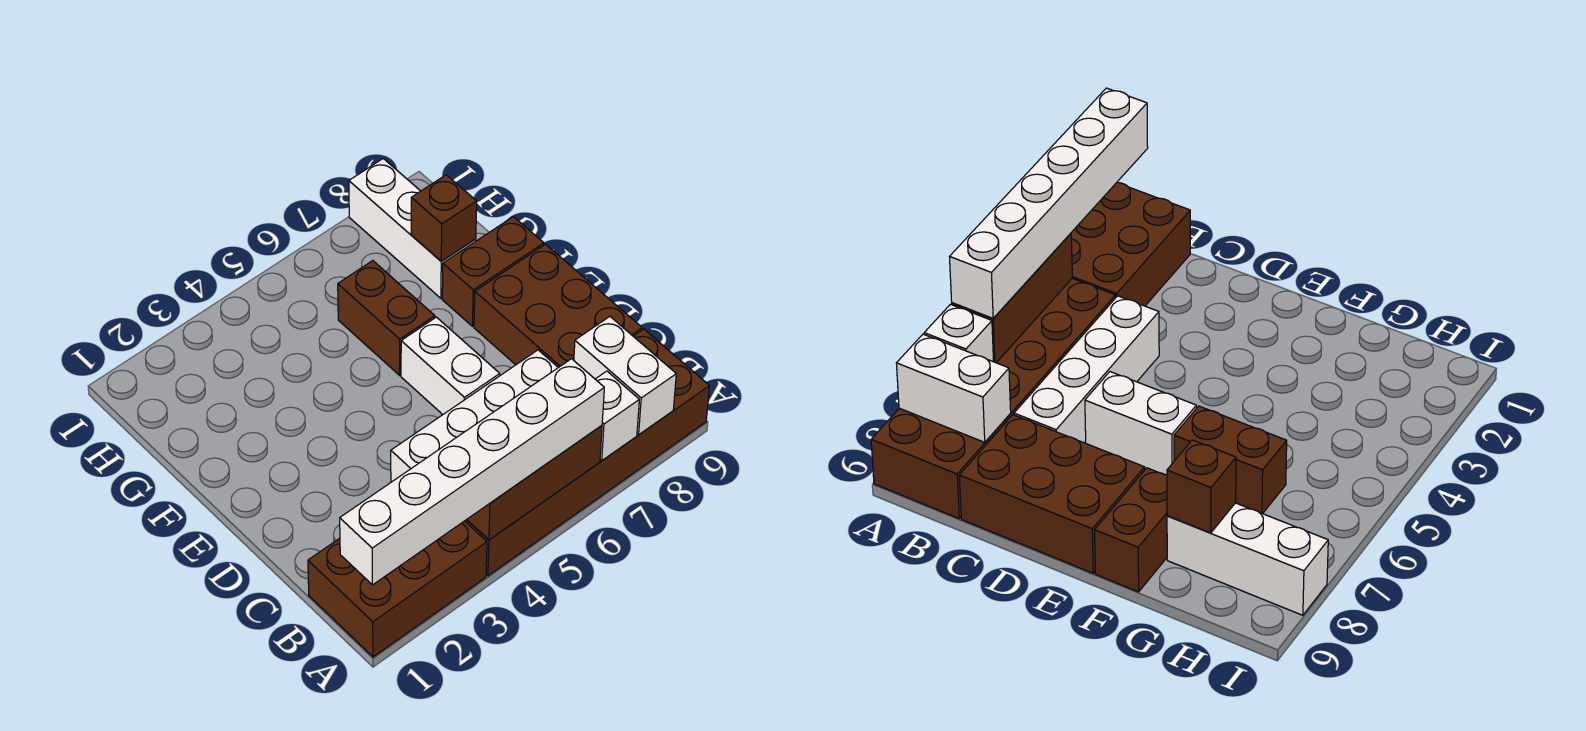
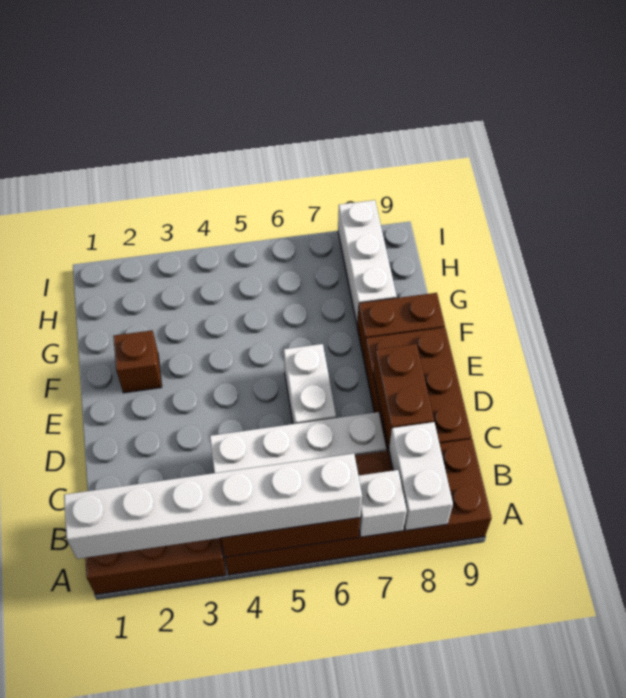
brown 1x2 brick [338,261,435,375] -> brown 1x2 brick moved to [373,344,434,448]
brown 1x1 brick [411,175,477,261] -> brown 1x1 brick moved to [113,330,162,393]

